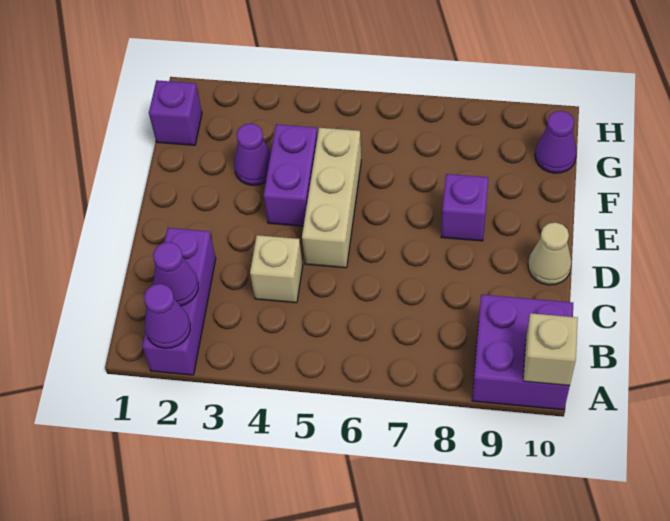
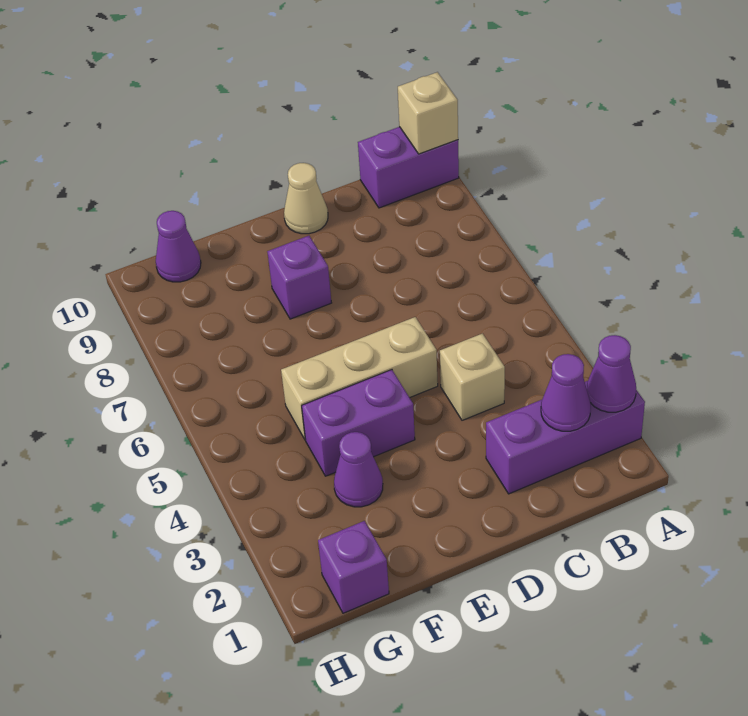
purple 2x2 brick [472,295,573,410] -> purple 1x2 brick [358,127,459,208]

